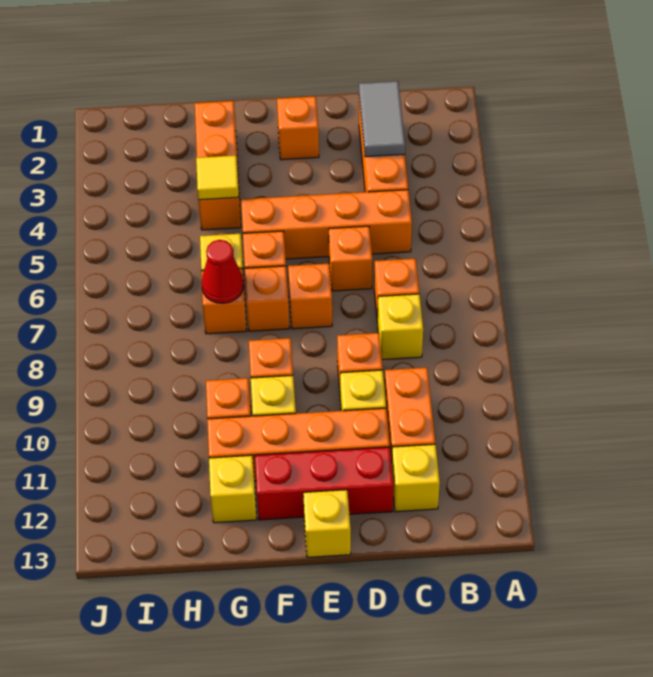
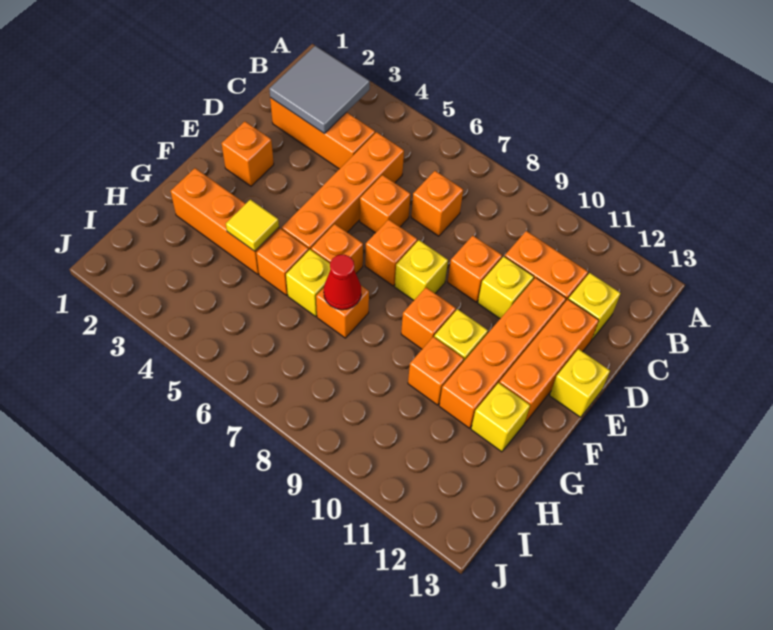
grey 1x2 tile [359,81,405,157] -> grey 2x2 tile [269,46,370,133]
yellow 1x1 brick [378,294,423,360] -> yellow 1x1 brick moved to [395,240,448,300]
red 1x3 brick [255,447,394,520] -> orange 1x3 brick [499,299,599,423]
orange 1x1 brick [245,266,290,331] -> orange 1x1 brick moved to [256,229,309,295]

